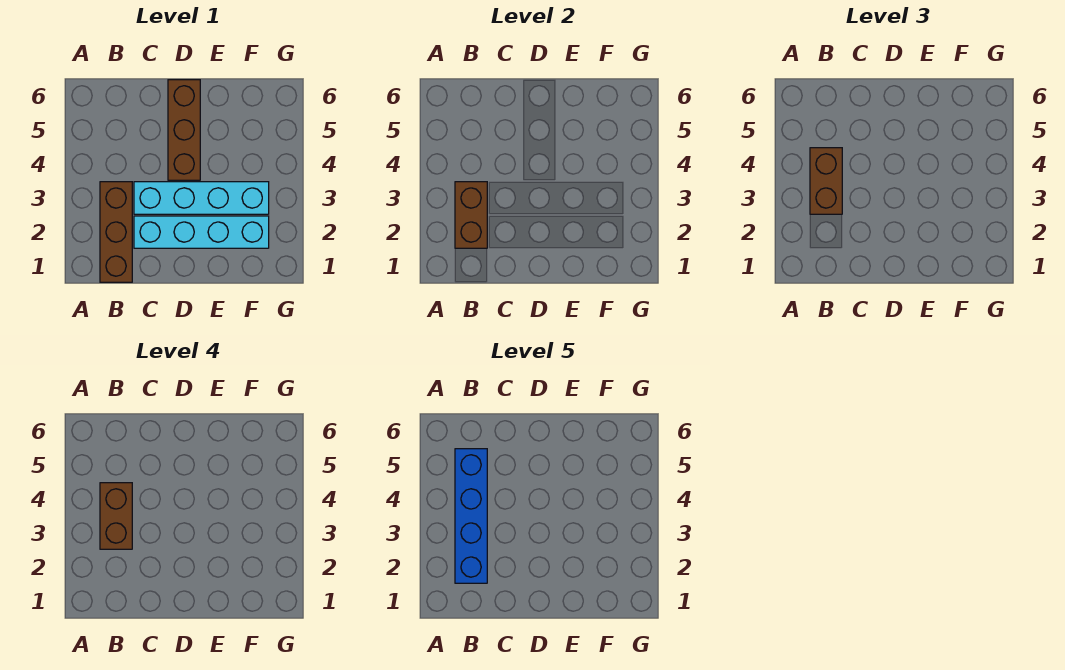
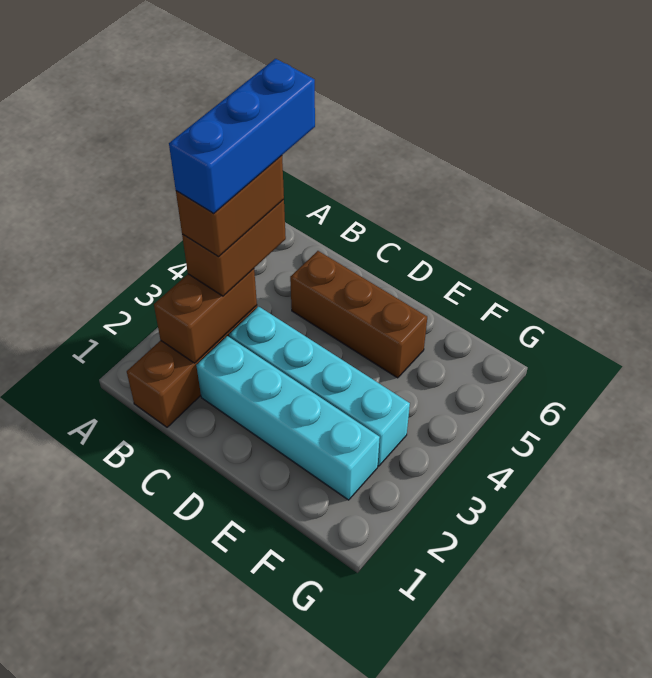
blue 1x4 brick [455,449,487,583] -> blue 1x3 brick [169,59,315,213]
brown 1x3 brick [168,80,200,180] -> brown 1x3 brick turned to [290,251,427,378]

